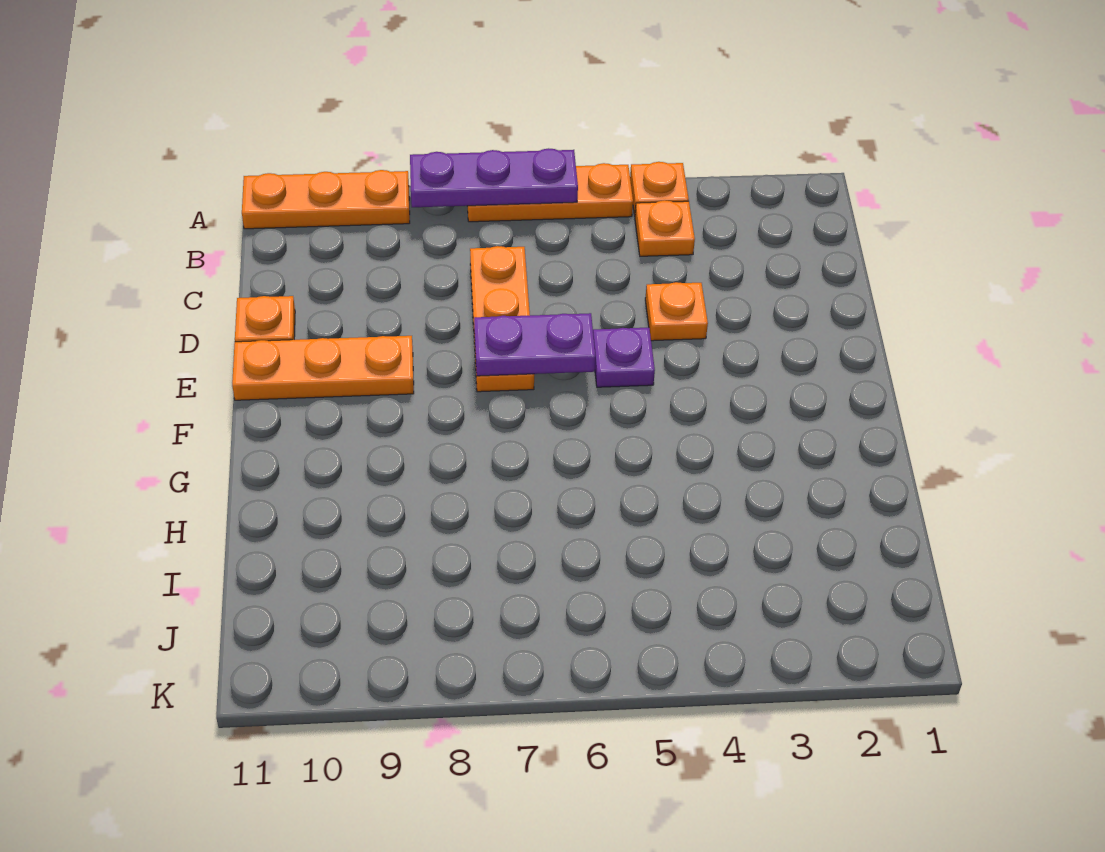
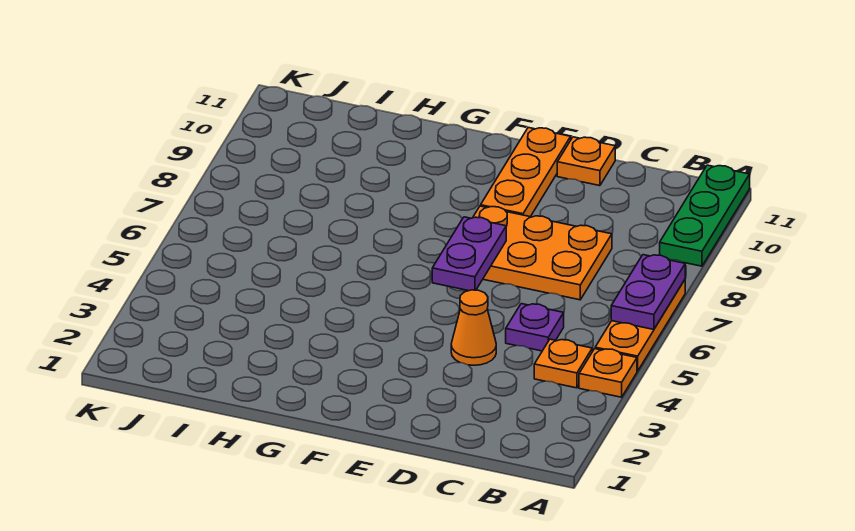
purple 1x3 plate [410,148,578,207] -> purple 1x2 plate [611,255,685,330]
orange 1x3 plate [242,170,410,229] -> green 1x3 plate [660,165,750,266]
orange 1x3 plate [470,246,534,392] -> orange 2x3 plate [473,206,612,300]
orange 1x1 plate [645,282,708,341] -> orange 1x1 cone [451,290,496,365]
purple 1x1 plate [593,328,655,387] -> purple 1x1 plate moved to [506,304,564,351]

